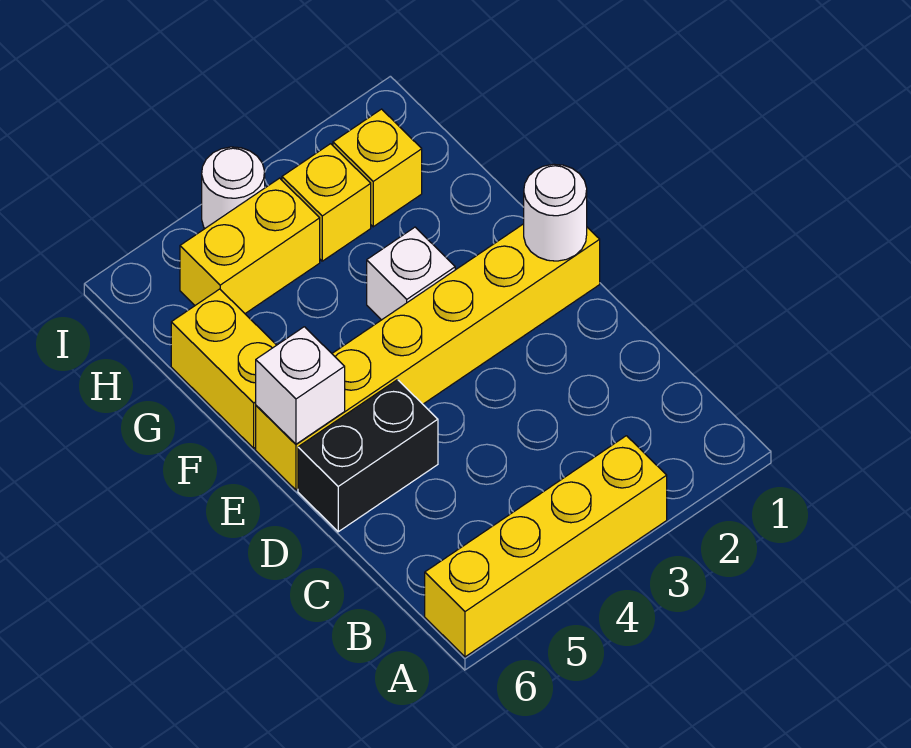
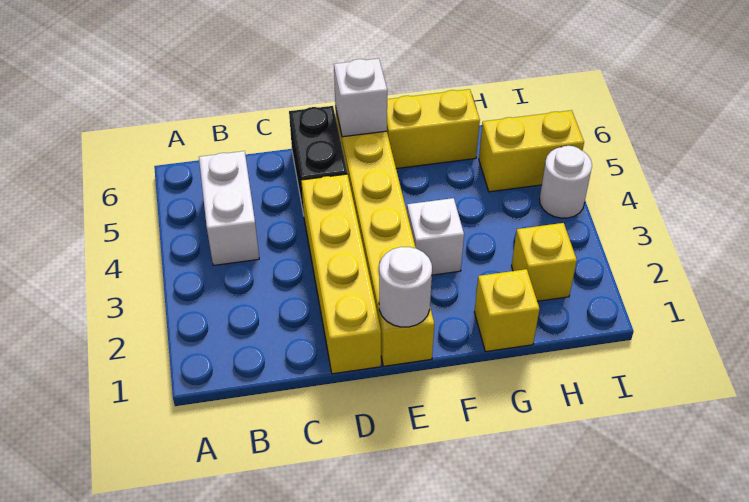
yellow 1x4 brick [425,436,667,657] -> yellow 1x4 brick moved to [301,174,381,374]
none -> white 1x2 brick [199,151,259,266]
yellow 1x1 brick [282,144,371,261] -> yellow 1x1 brick moved to [474,269,539,352]
yellow 1x2 brick [180,178,320,313] -> yellow 1x2 brick turned to [479,110,584,192]

